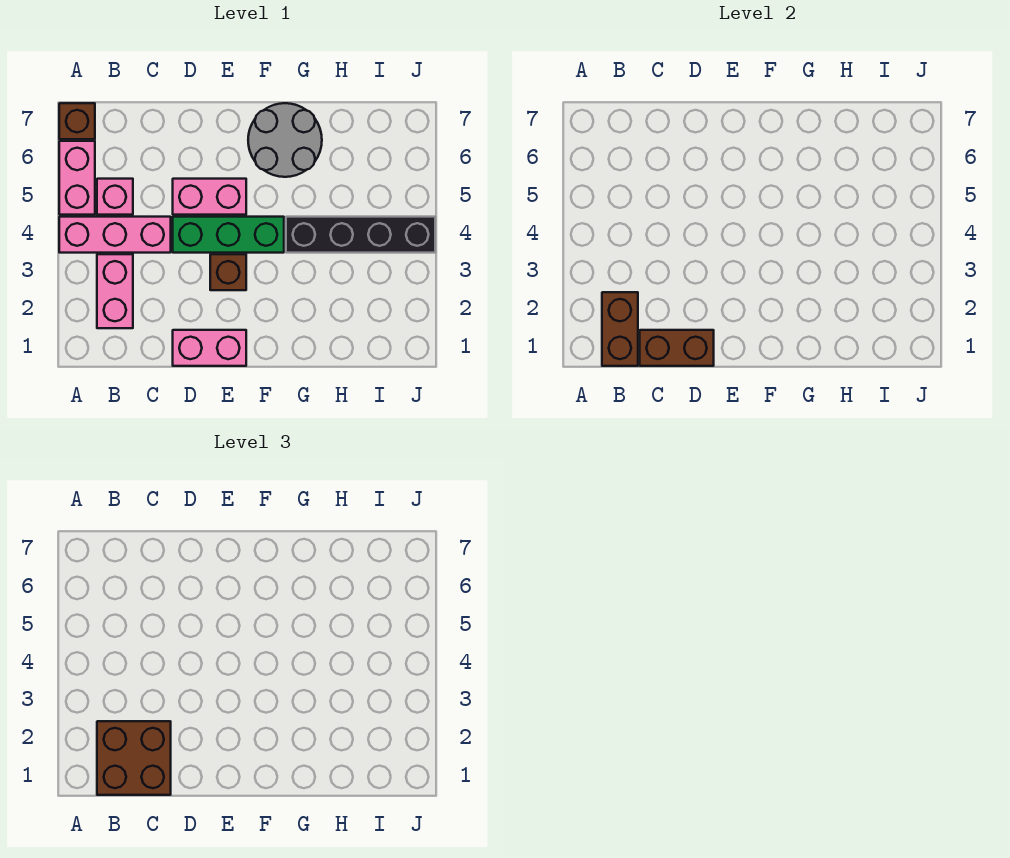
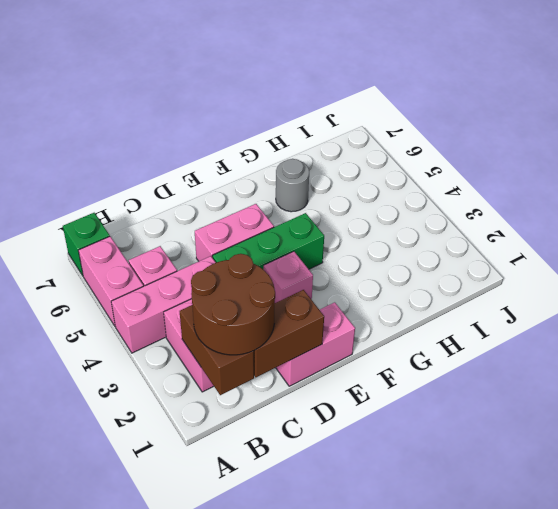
brown 1x1 brick [59,103,95,139] -> green 1x1 brick [63,213,110,276]
brown 2x2 brick [97,721,171,795] -> brown 2x2 round brick [191,254,275,355]
brown 1x1 brick [210,254,246,290] -> pink 1x1 brick [264,251,313,303]
grey 2x2 round brick [248,103,322,177] -> grey 1x1 round brick [276,159,309,212]
black 1x4 brick [286,217,435,253] -> none

